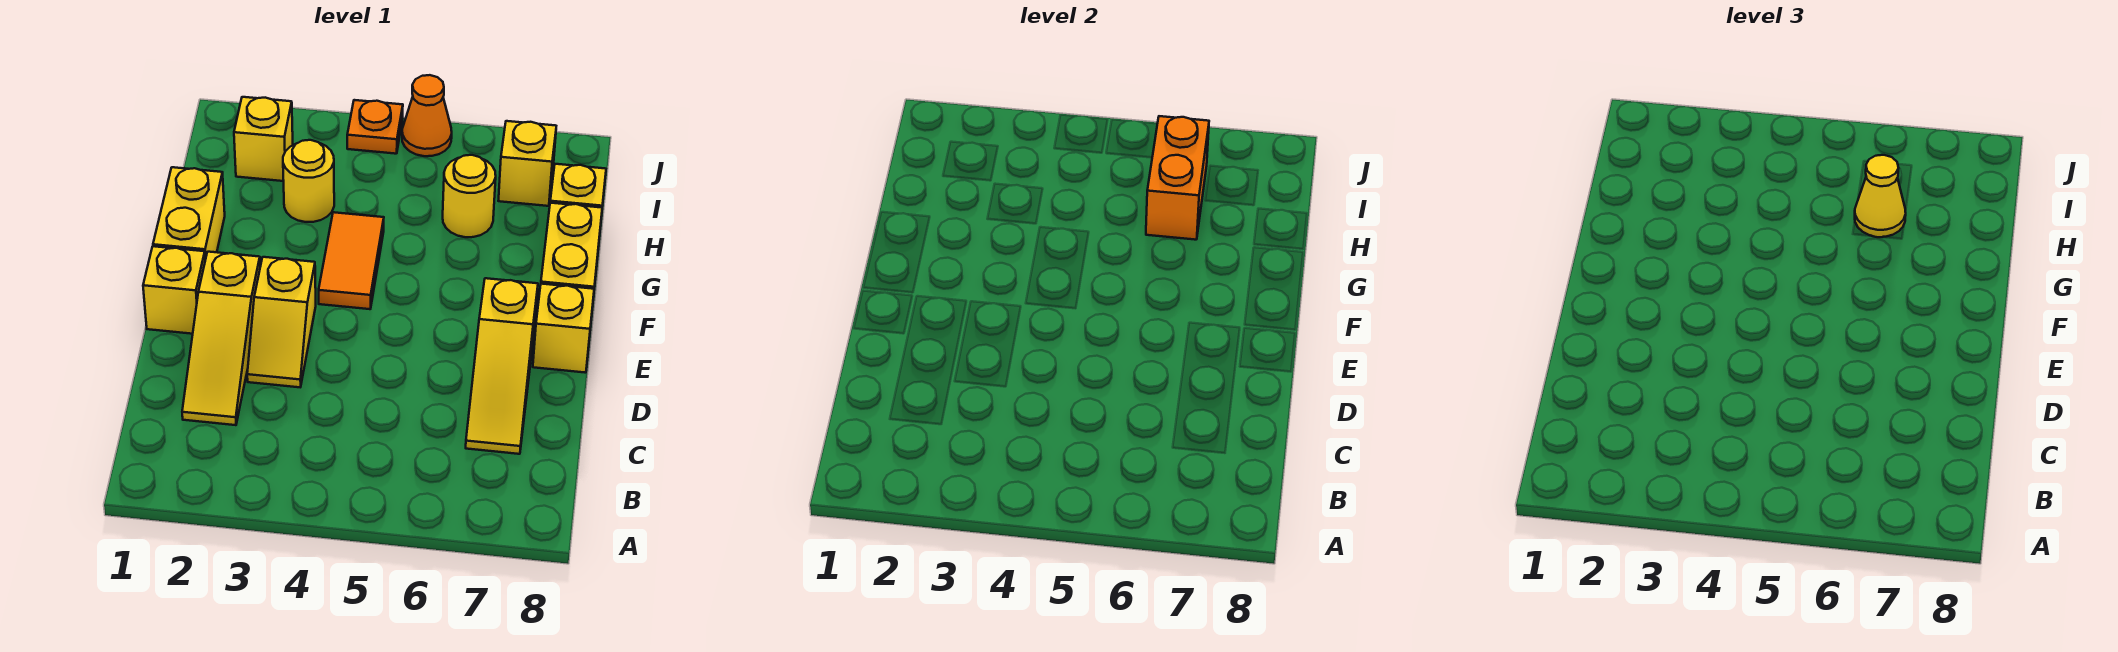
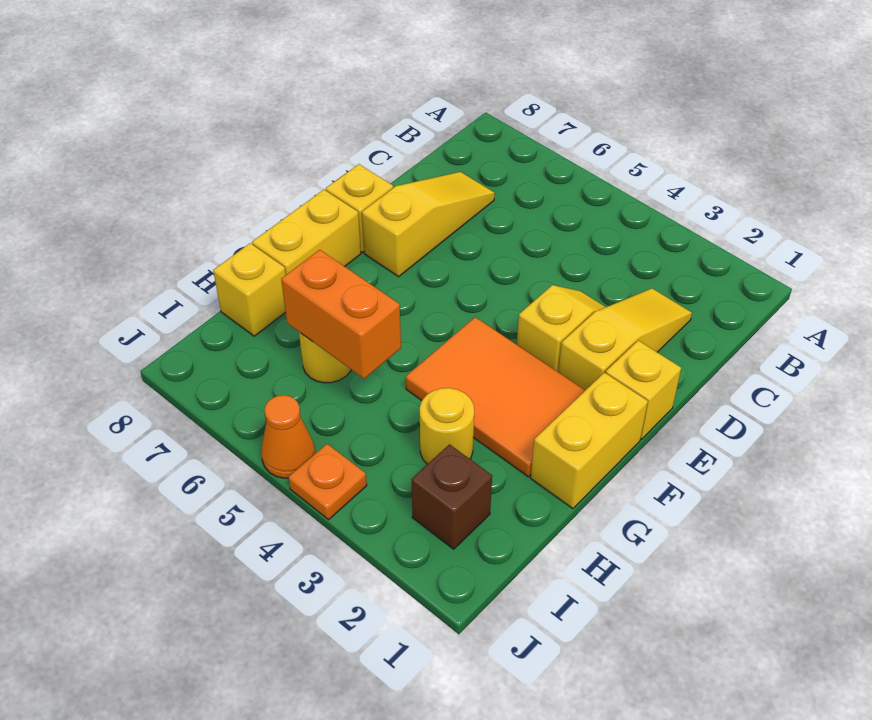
orange 1x2 tile [319,212,384,309] -> orange 2x3 tile [406,317,585,477]
orange 1x2 brick [1146,116,1209,240] -> orange 1x2 brick turned to [281,250,401,379]
yellow 1x1 cone [1855,155,1906,237] -> none
yellow 1x1 brick [234,97,293,181] -> brown 1x1 brick [411,444,492,549]
yellow 1x1 brick [498,121,556,206] -> none

